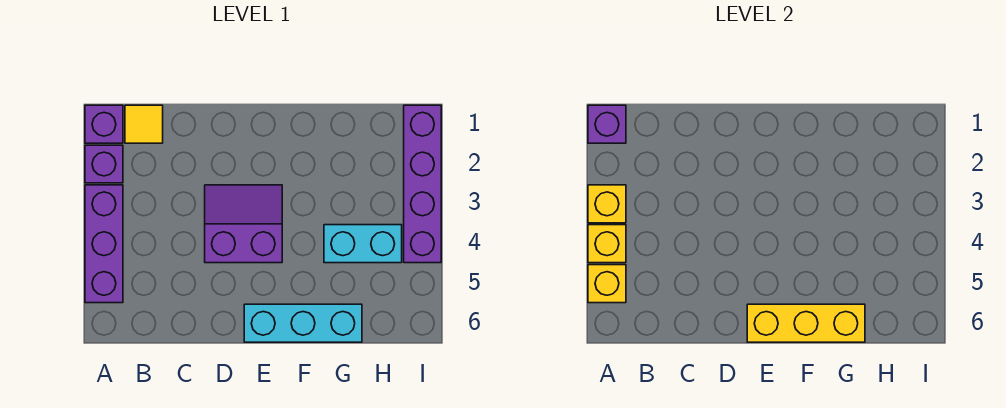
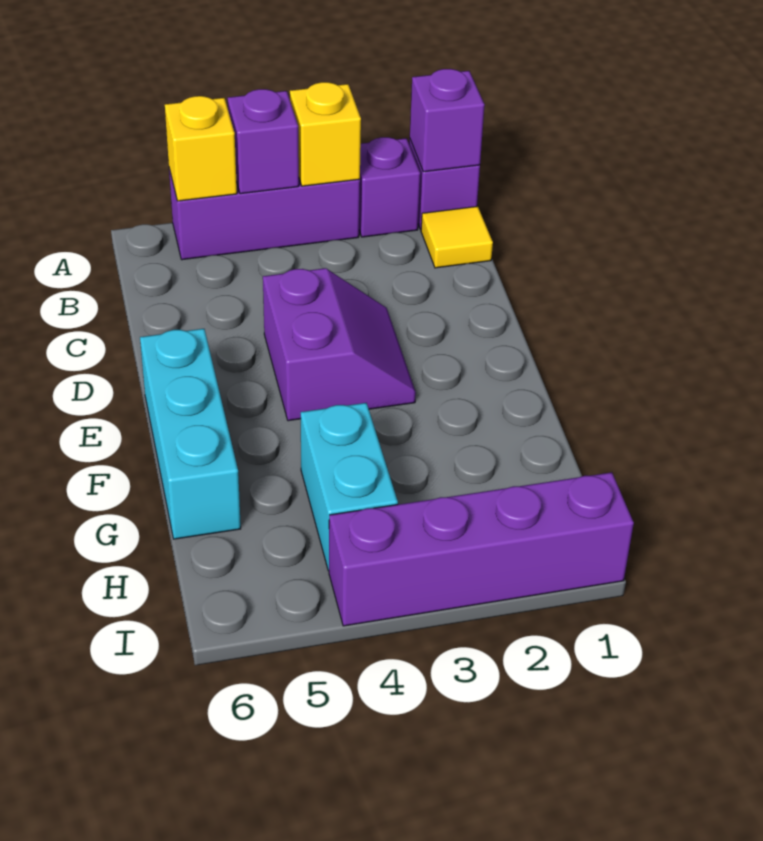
yellow 1x1 brick [588,225,626,263] -> purple 1x1 brick [228,89,299,194]
yellow 1x3 brick [747,304,865,342] -> none

